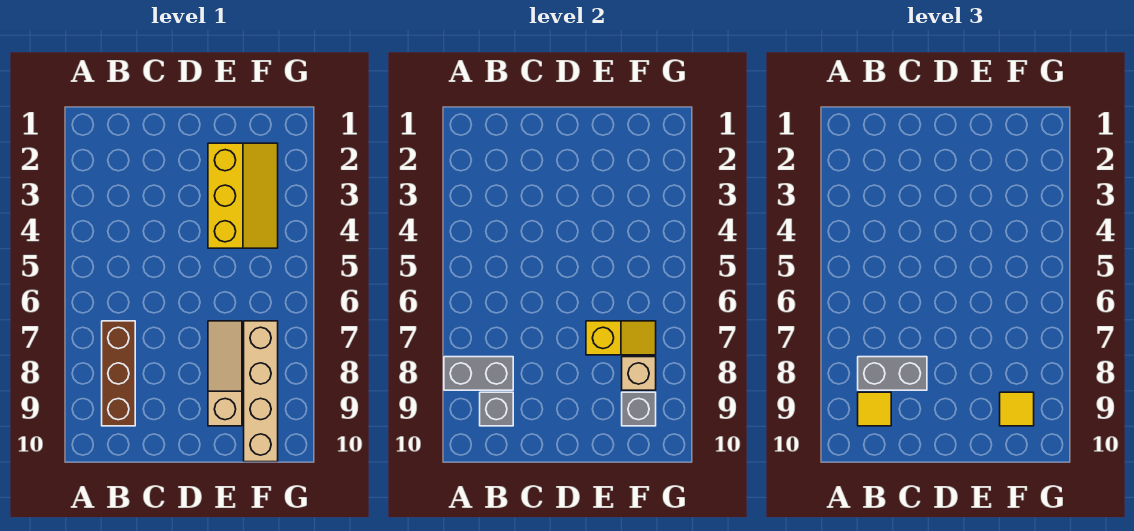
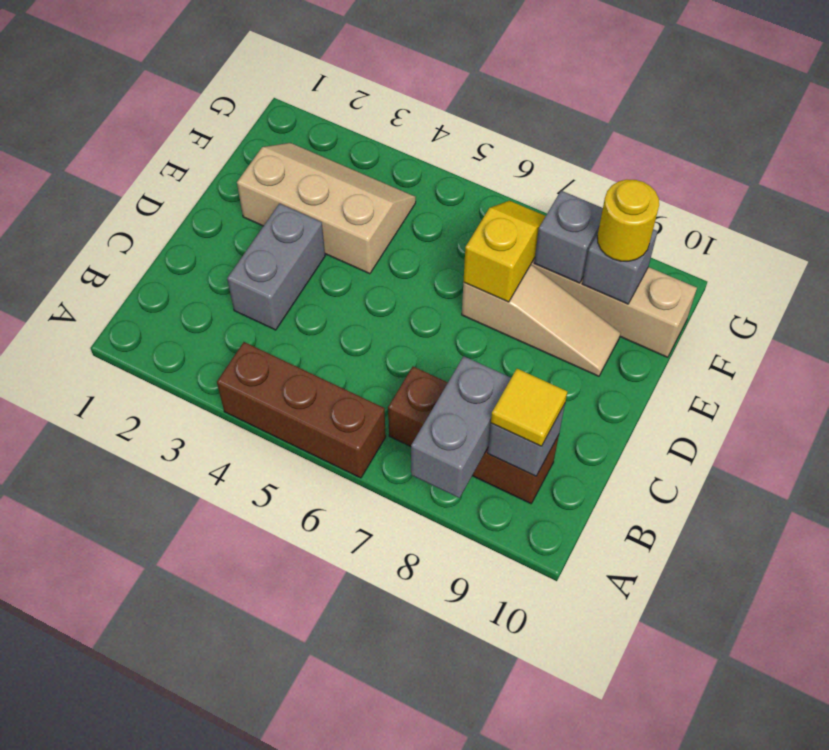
none -> brown 1x3 brick [217,342,386,478]
grey 1x2 brick [858,357,927,390] -> grey 1x2 brick moved to [227,204,325,330]
yellow 2x3 slope [208,143,278,248] -> tan 2x3 slope [237,143,416,274]
tan 1x3 slope [208,321,242,426] -> tan 1x3 slope turned to [462,265,620,376]
tan 1x1 brick [622,357,656,390] -> grey 1x1 brick [534,191,603,283]
yellow 1x1 tile [1000,392,1034,426] -> yellow 1x1 round brick [597,179,659,261]

